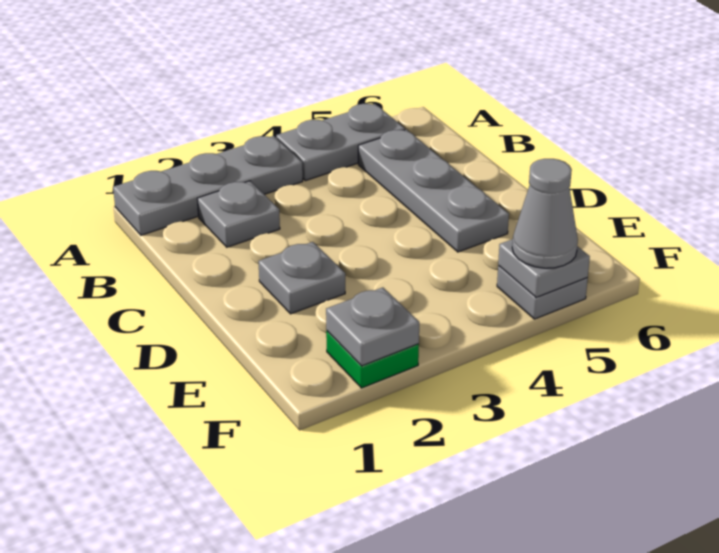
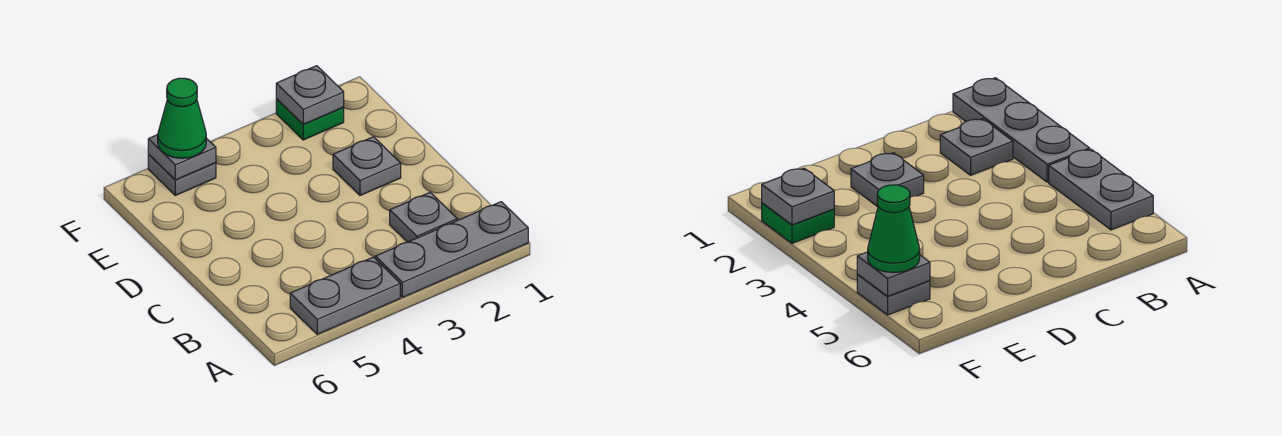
grey 1x3 plate [358,130,509,252] -> none
grey 1x1 cone [512,159,578,268] -> green 1x1 cone [158,78,206,158]

